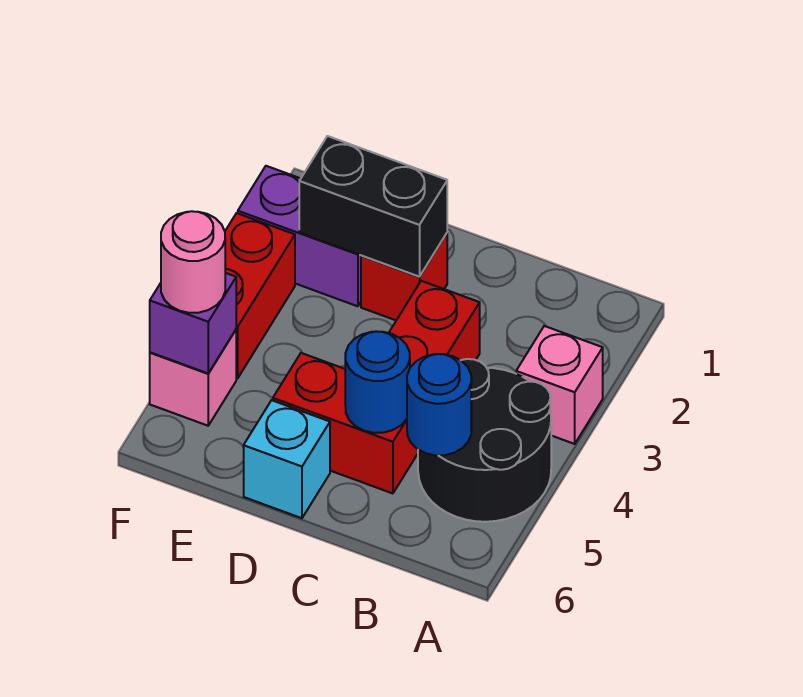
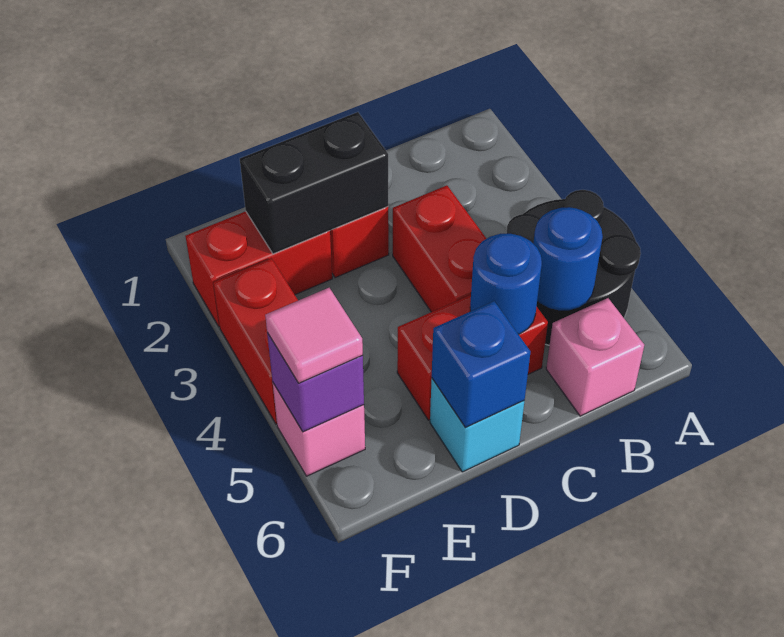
pink 1x1 brick [516,326,603,444] -> pink 1x1 brick moved to [546,298,644,416]
none -> blue 1x1 brick [432,301,530,428]
purple 1x2 brick [238,166,361,306] -> red 1x2 brick [185,211,332,327]
pink 1x1 round brick [161,211,225,313] -> pink 1x1 tile [265,288,363,383]

